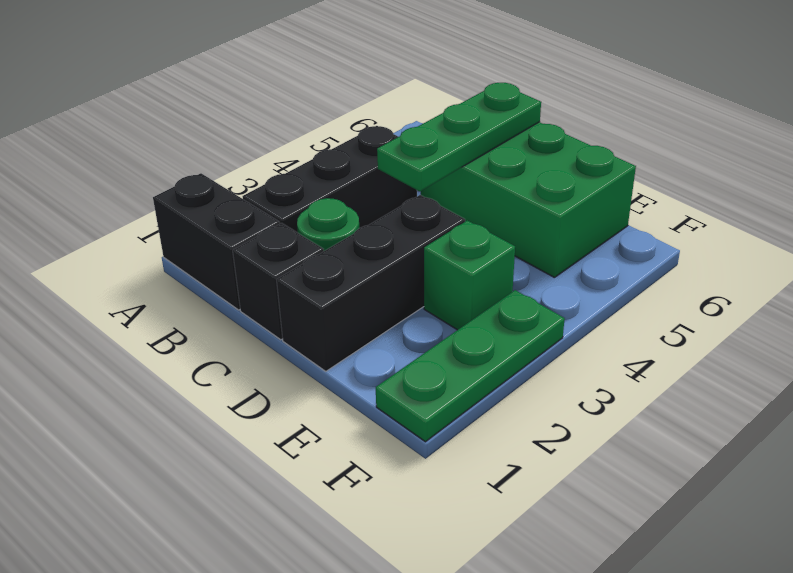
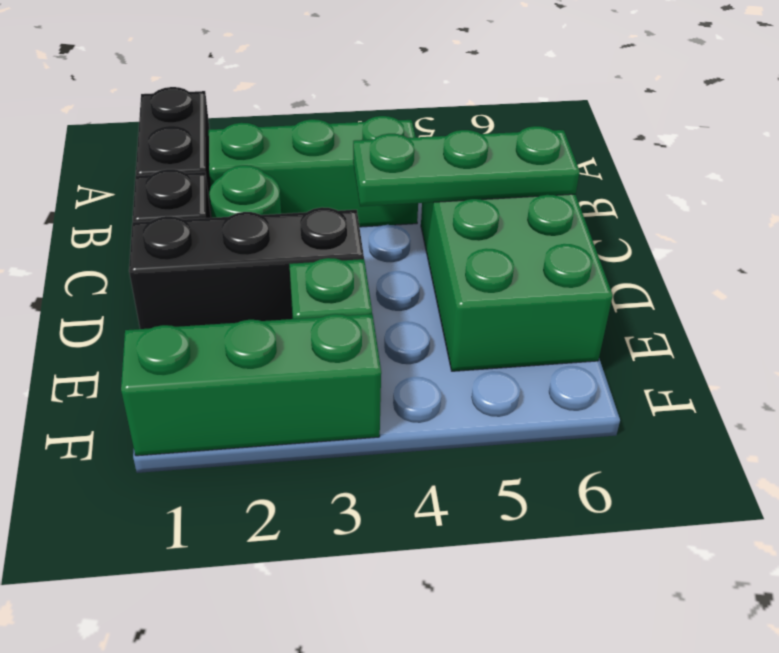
black 1x3 brick [242,126,417,233] -> green 1x3 brick [209,116,418,227]
green 1x3 plate [376,290,565,442] -> green 1x3 brick [121,314,381,456]

